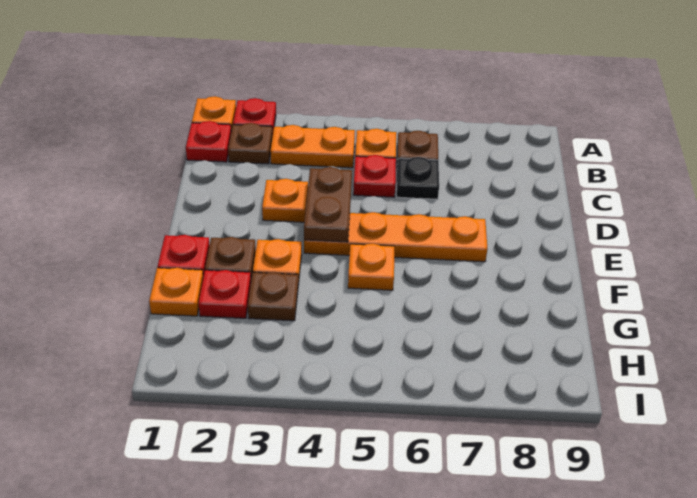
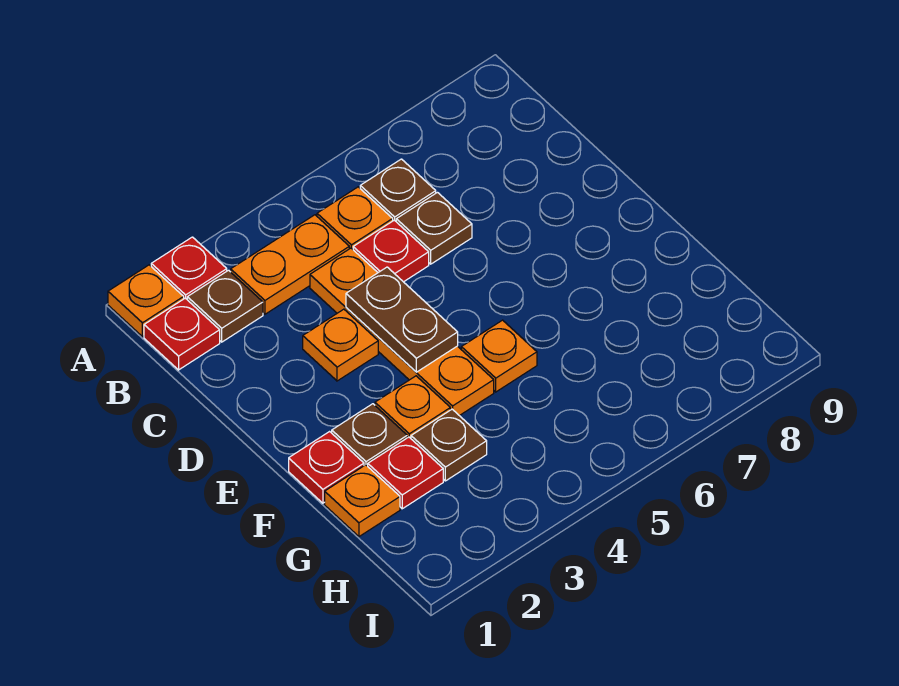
black 1x1 plate [397,157,439,199] -> brown 1x1 plate [396,193,472,264]
orange 1x4 plate [304,212,487,262] -> orange 1x4 plate turned to [310,248,494,416]

